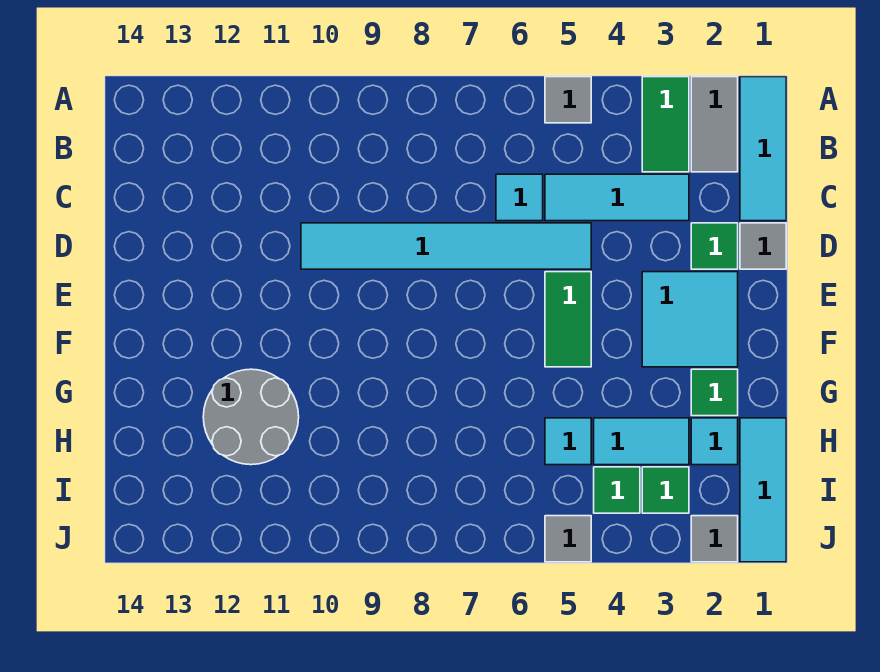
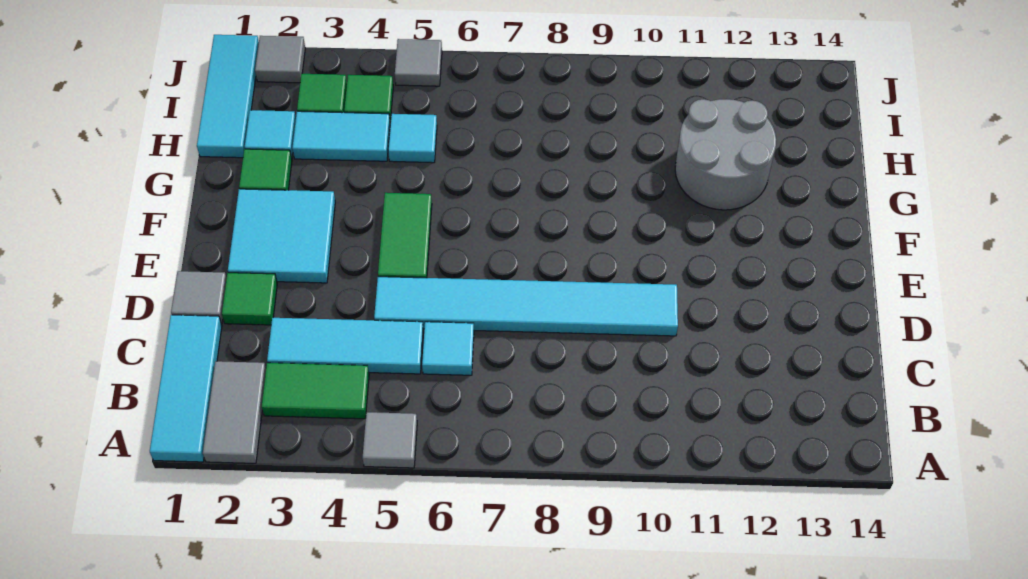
green 1x2 tile [642,77,689,172] -> green 1x2 tile turned to [262,363,369,419]

